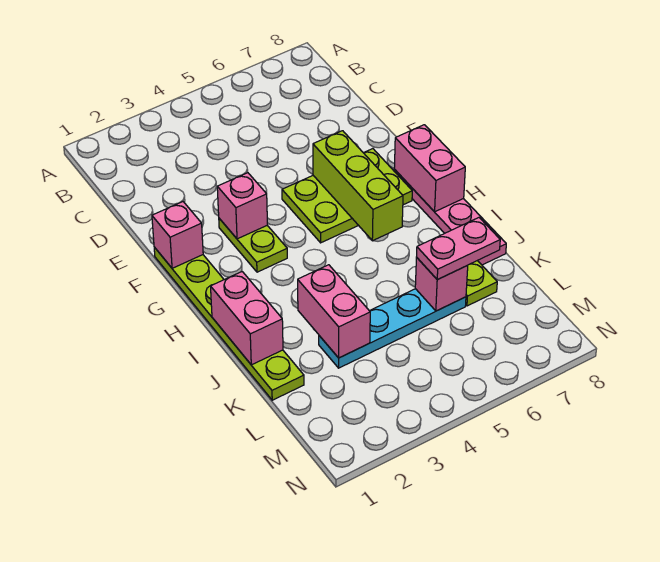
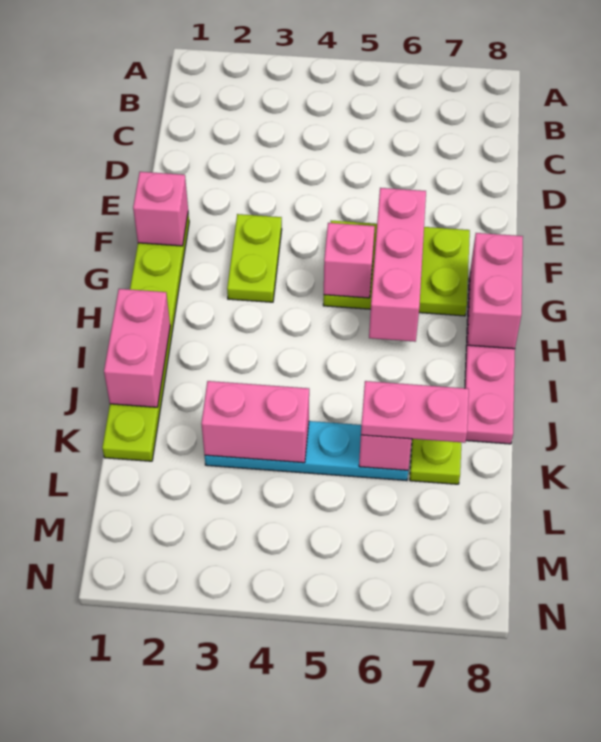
pink 1x1 brick [217,173,267,239] -> pink 1x1 brick moved to [324,223,375,298]
lime 1x3 brick [313,131,403,241] -> pink 1x3 brick [369,188,426,342]
pink 1x2 brick [298,265,370,358] -> pink 1x2 brick turned to [201,381,309,463]

